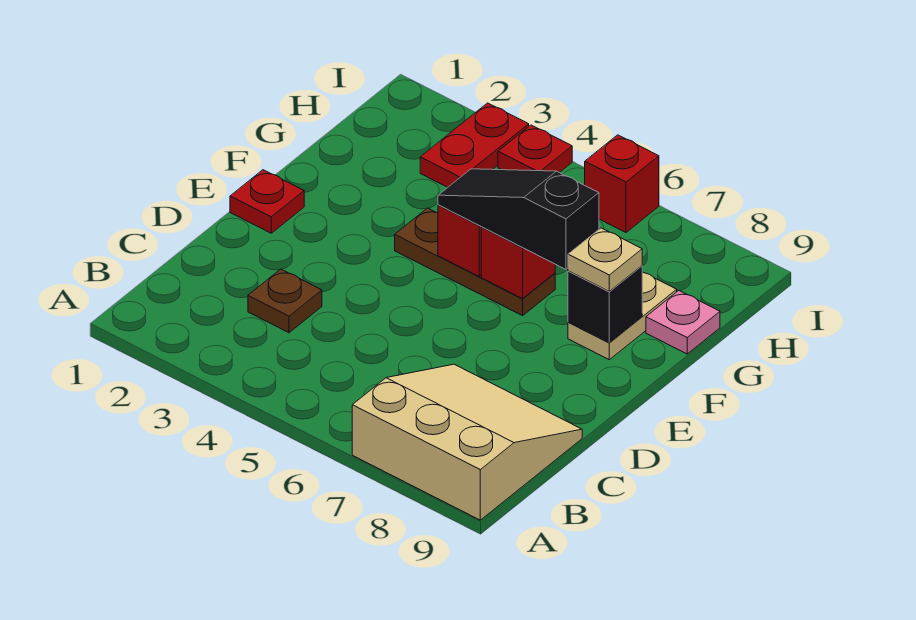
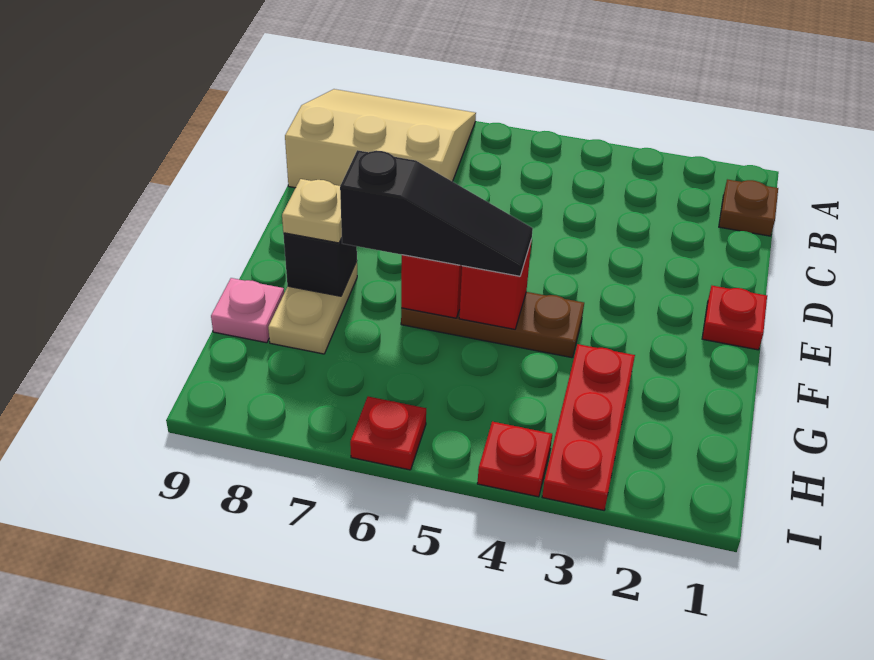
tan 3x3 slope [352,364,582,520] -> tan 3x3 slope turned to [285,89,476,188]
brown 1x1 plate [248,269,322,333] -> brown 1x1 plate moved to [719,179,778,236]
red 1x2 plate [420,103,529,187] -> red 1x3 plate [542,344,635,510]
red 1x1 brick [585,135,659,232] -> red 1x1 plate [350,396,426,470]

